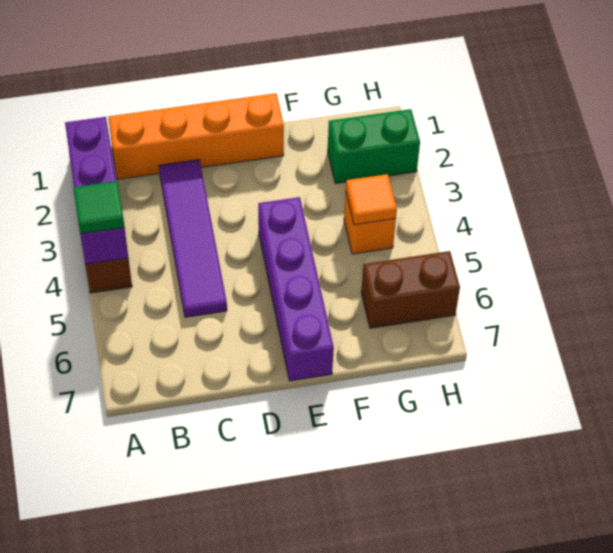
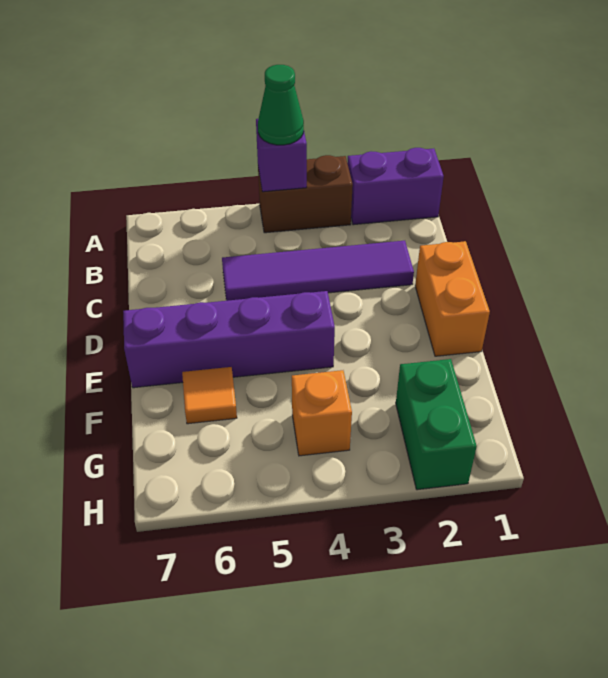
green 1x1 tile [73,181,125,234] -> green 1x1 cone [258,65,304,145]
orange 1x4 brick [108,93,284,179] -> orange 1x2 brick [415,241,490,356]
orange 1x1 tile [346,174,397,225] -> orange 1x1 tile moved to [182,367,237,424]
brown 1x2 brick [361,251,460,328] -> none

